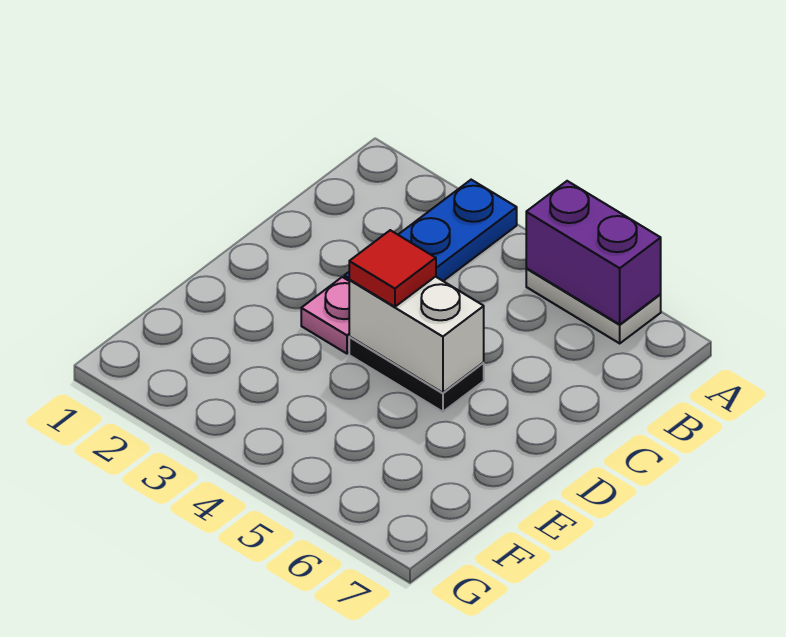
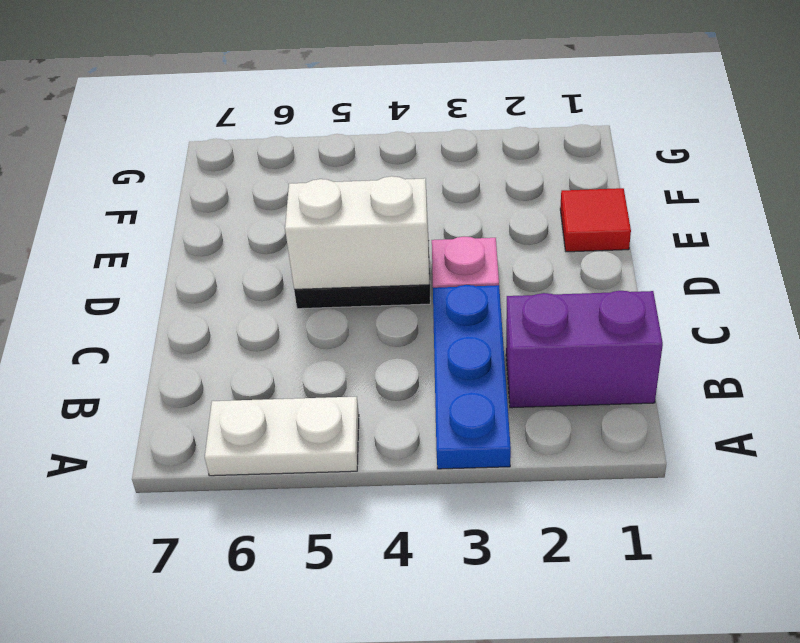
purple 1x2 brick [526,181,661,324] -> purple 1x2 brick moved to [506,291,663,408]
red 1x1 tile [349,230,436,307] -> red 1x1 tile moved to [560,188,631,252]

